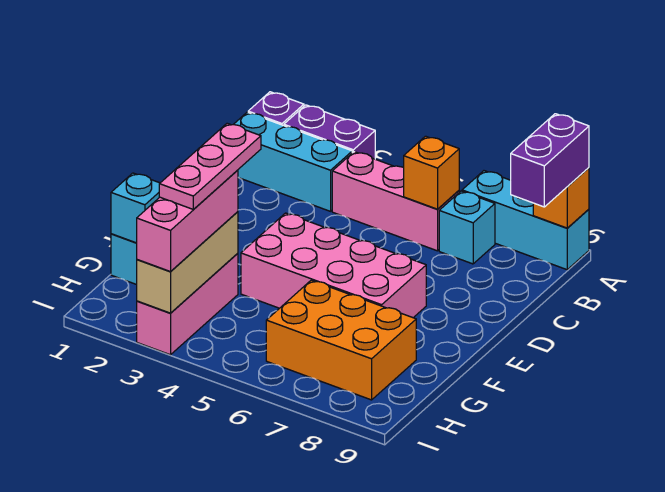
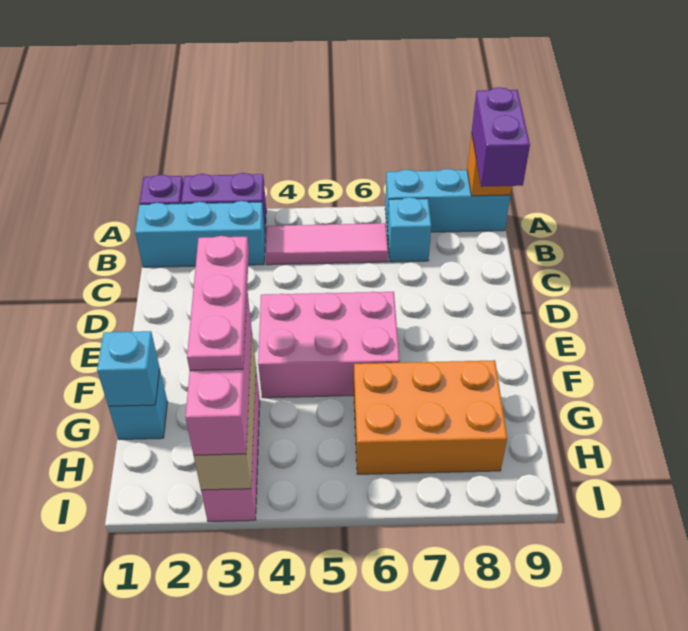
pink 1x3 brick [332,152,459,251] -> pink 1x3 tile [265,223,388,265]
orange 1x1 brick [404,136,459,209] -> none
pink 2x4 brick [241,213,426,318] -> pink 2x3 brick [258,292,400,398]

